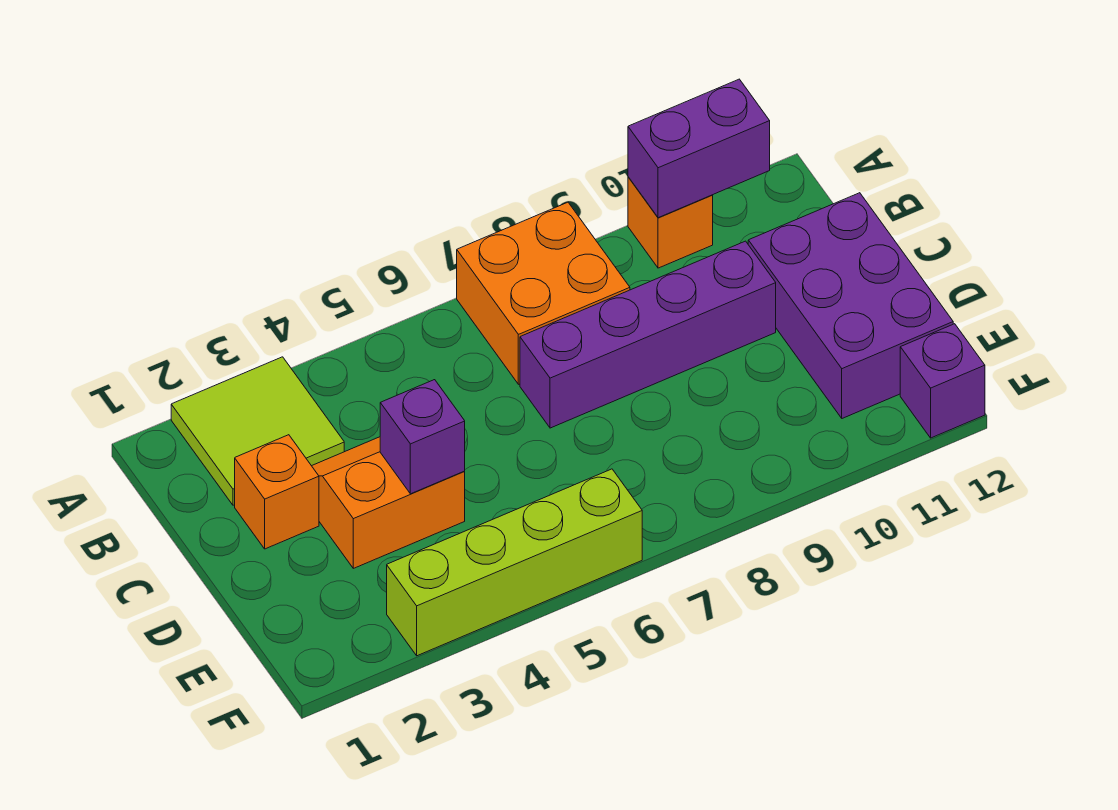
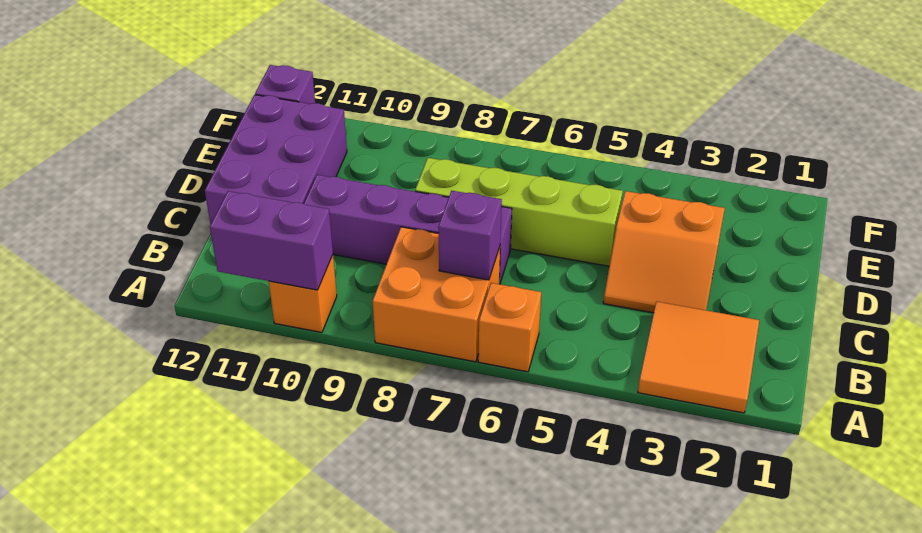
lime 2x2 tile [171,357,344,505] -> orange 2x2 tile [638,302,759,413]
orange 1x1 brick [235,435,319,549] -> orange 1x1 brick moved to [478,283,541,372]
purple 1x1 brick [380,380,465,494] -> purple 1x1 brick moved to [438,191,502,280]
lime 1x4 brick [387,469,642,656] -> lime 1x4 brick moved to [415,158,623,266]

